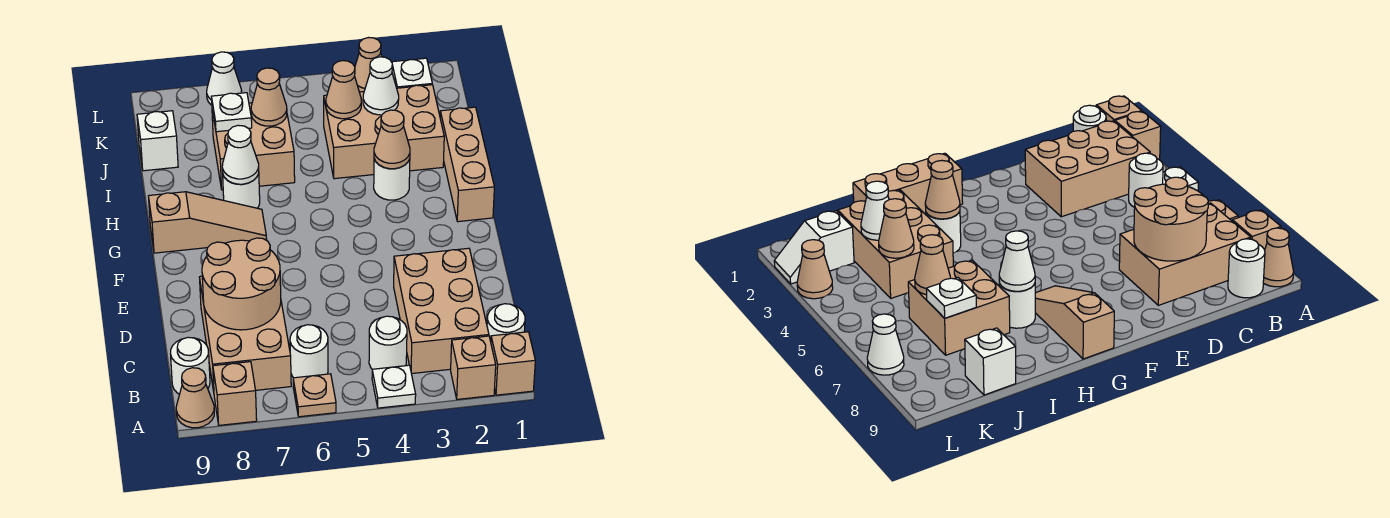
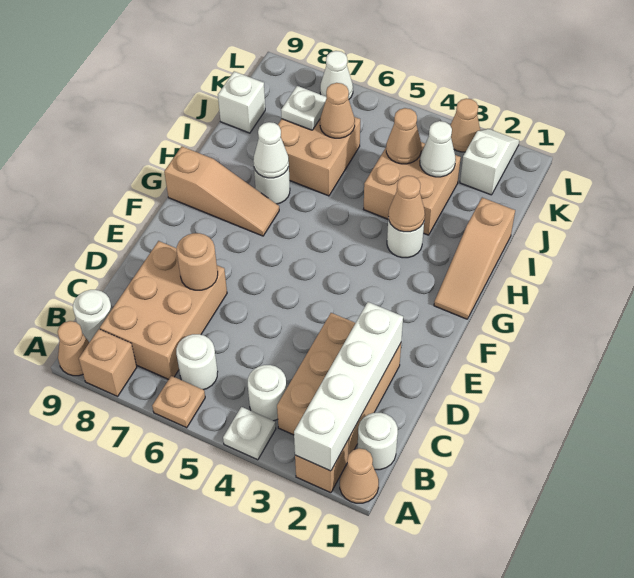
tan 1x1 brick [491,332,535,395] -> tan 1x1 cone [340,448,379,503]
none -> white 1x4 brick [294,302,403,471]
tan 2x2 round brick [202,238,281,330] -> tan 1x1 round brick [177,233,218,290]
tan 1x3 brick [440,107,494,222] -> tan 1x3 slope [434,198,515,319]
tan 2x3 brick [324,85,444,179] -> tan 2x2 brick [364,142,461,235]

